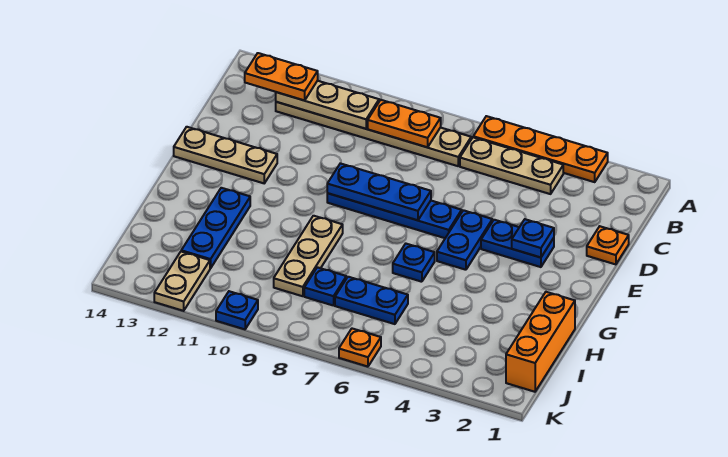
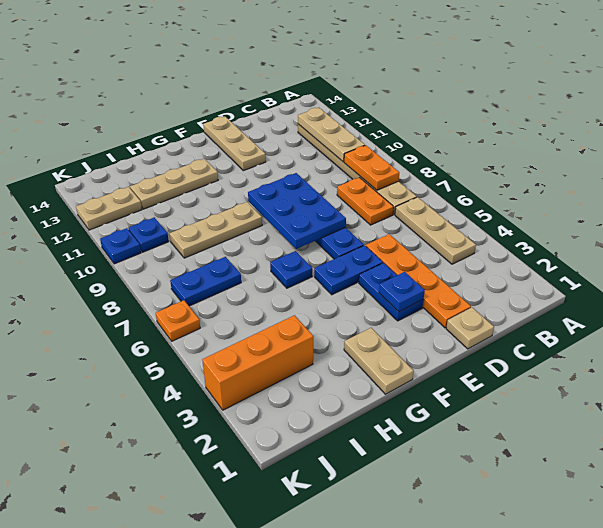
orange 1x4 plate [473,116,608,182] -> orange 1x4 plate moved to [366,234,471,328]
orange 1x2 plate [245,53,318,100] -> orange 1x2 plate moved to [337,177,394,225]
orange 1x1 plate [587,226,629,264] -> tan 1x1 plate [446,307,494,349]
blue 1x3 plate [327,163,431,220] -> blue 2x3 plate [248,173,346,249]
none -> tan 1x2 plate [344,328,414,394]
blue 1x3 plate [181,188,250,268] -> tan 1x3 plate [130,159,218,209]
orange 1x3 brick [506,292,575,392] -> orange 1x3 brick moved to [202,315,314,410]
blue 1x2 plate [335,277,408,324] -> blue 1x2 plate turned to [170,257,241,306]
blue 1x1 plate [304,267,346,306] -> blue 1x1 plate moved to [128,217,169,252]

